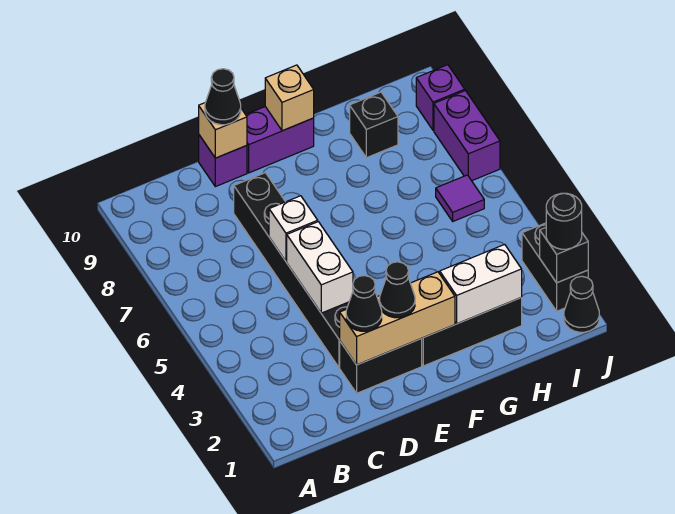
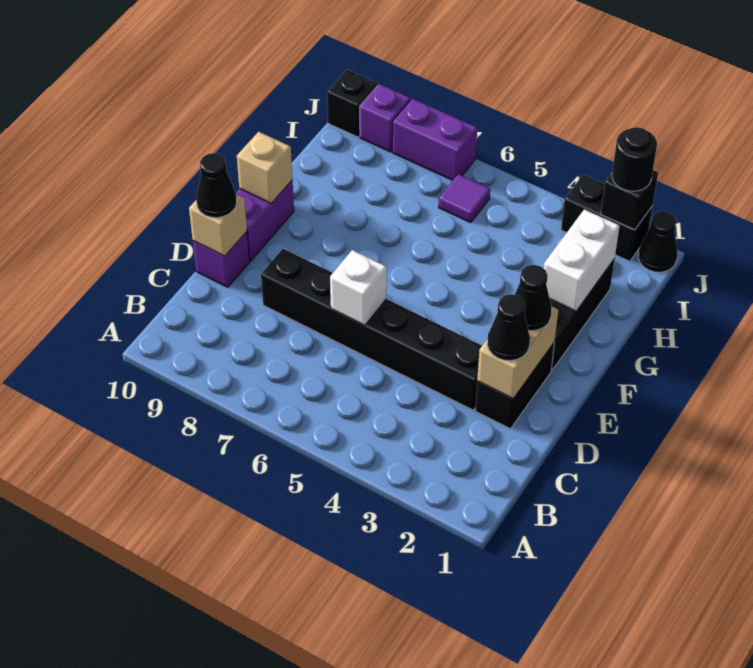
tan 1x3 brick [340,272,455,365] -> tan 1x2 brick [477,306,558,398]
white 1x2 brick [287,222,353,313] -> none
black 1x1 brick [350,92,398,158] -> black 1x1 brick moved to [327,70,378,137]

